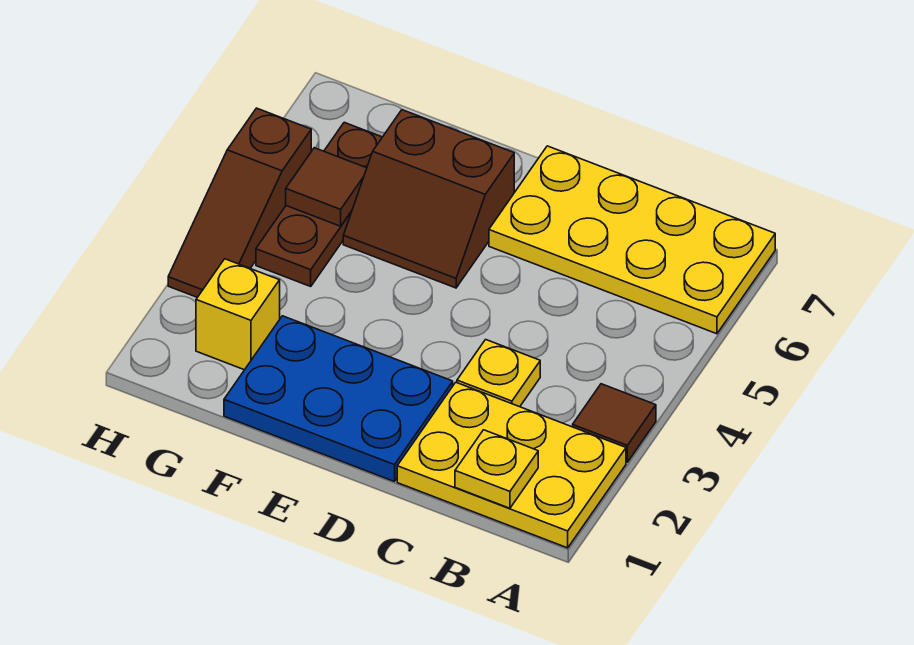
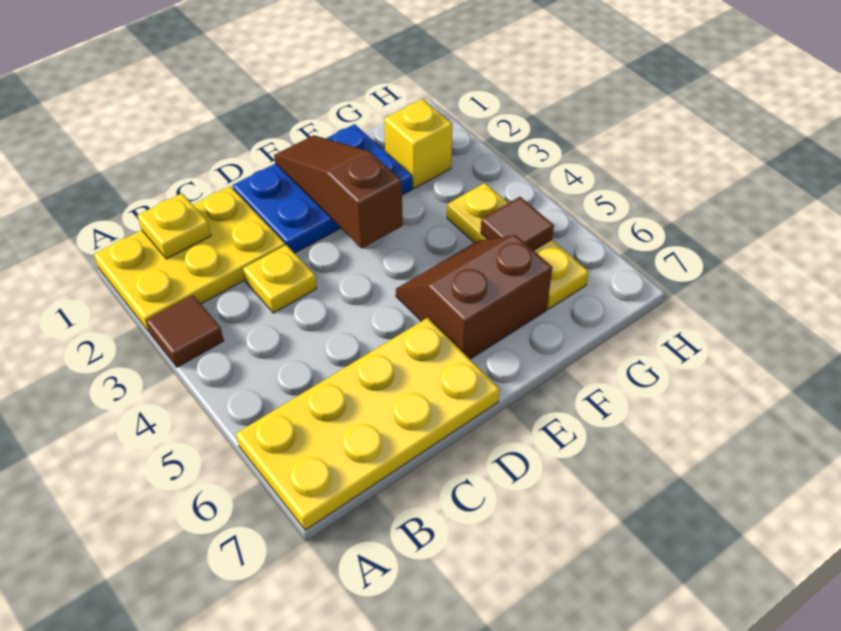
brown 1x3 plate [256,122,382,286] -> yellow 1x3 plate [447,183,589,309]
brown 1x3 slope [168,108,311,297] -> brown 1x3 slope moved to [274,135,403,248]

